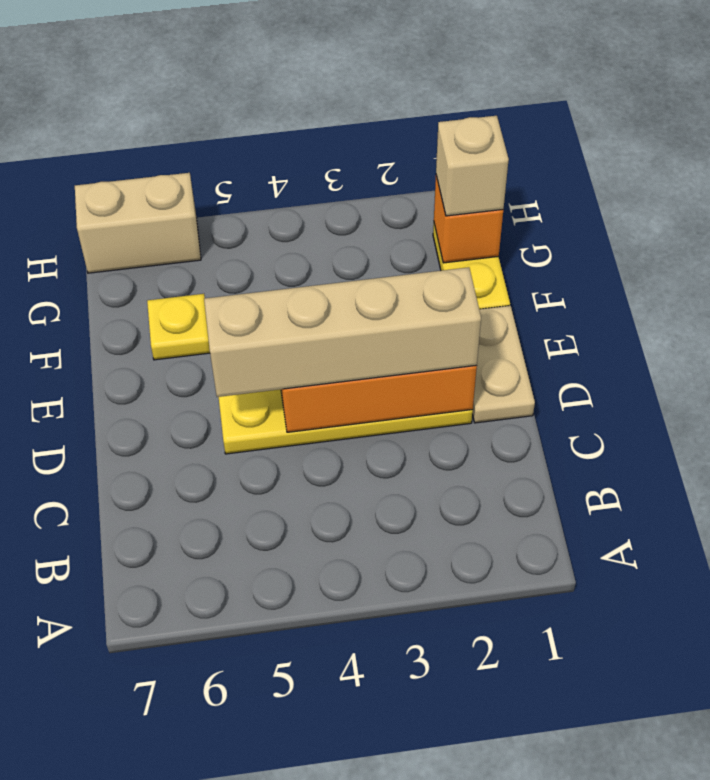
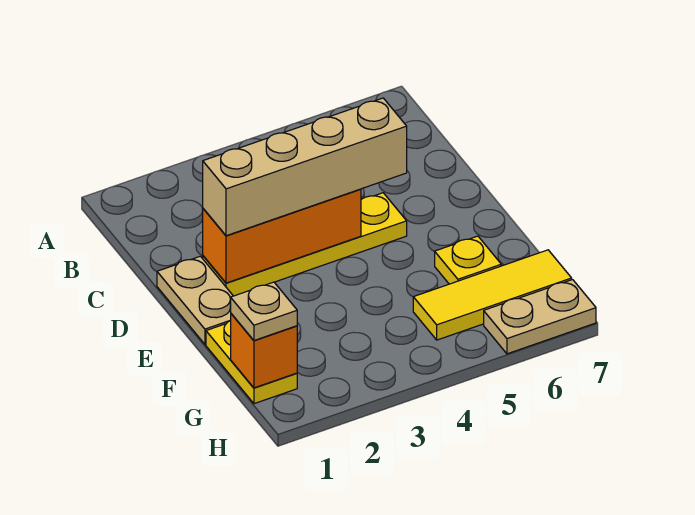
tan 1x1 brick [436,116,509,216] -> tan 1x1 plate [231,282,297,340]
none -> yellow 1x3 tile [413,250,572,340]
tan 1x2 brick [75,173,201,273] -> tan 1x2 plate [484,280,596,354]

